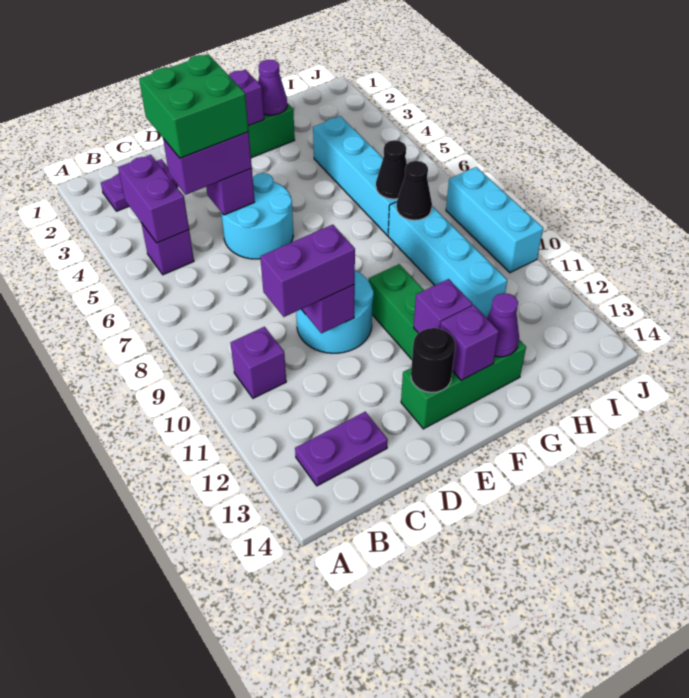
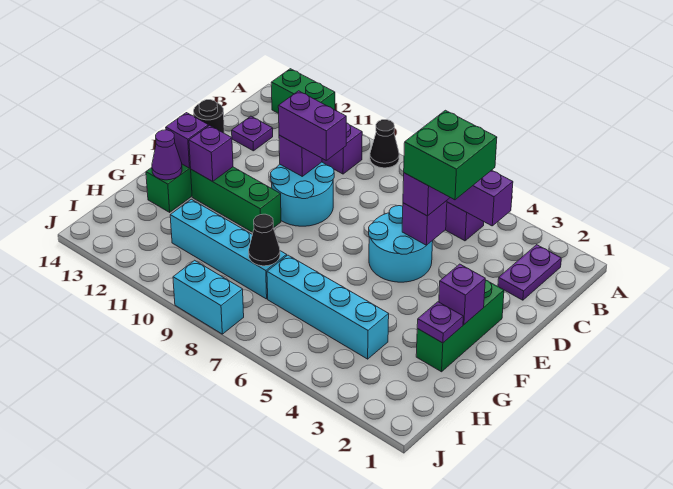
none -> green 1x2 brick [271,69,335,114]
purple 1x2 plate [295,412,388,486] -> purple 1x1 plate [232,116,273,151]
purple 1x2 brick [260,225,355,317] -> purple 1x2 brick turned to [278,91,346,160]
purple 1x1 cone [258,60,287,115] -> purple 1x1 plate [417,302,463,343]
black 1x1 cone [376,140,407,199] -> black 1x1 cone moved to [370,120,399,168]
cyan 1x3 brick [446,167,543,273] -> cyan 1x2 brick [173,260,244,334]

